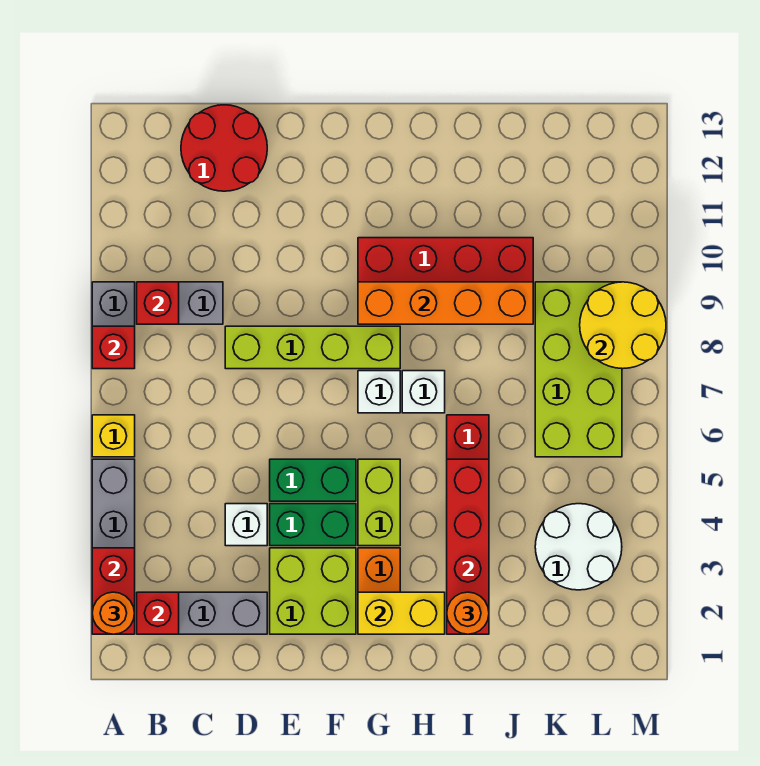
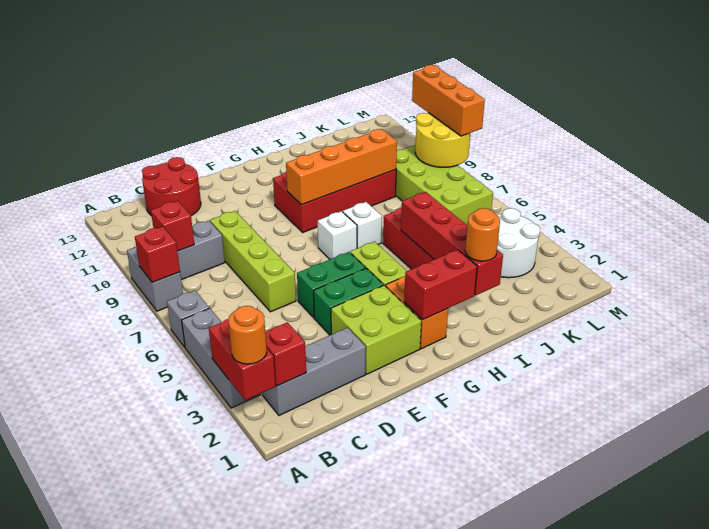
yellow 1x1 brick [92,415,135,457] -> grey 1x1 brick [167,290,209,347]
white 1x1 brick [225,504,267,546] -> none
lime 1x4 brick [225,326,400,369] -> lime 1x4 brick turned to [210,211,296,312]
yellow 1x2 brick [358,592,445,634] -> red 1x2 brick [404,250,477,319]
none -> orange 1x3 brick [412,65,485,136]

